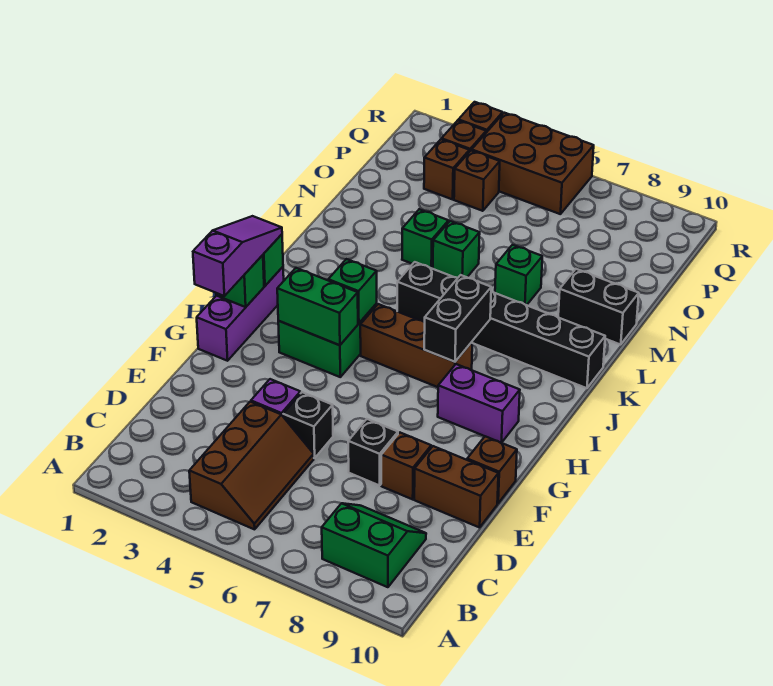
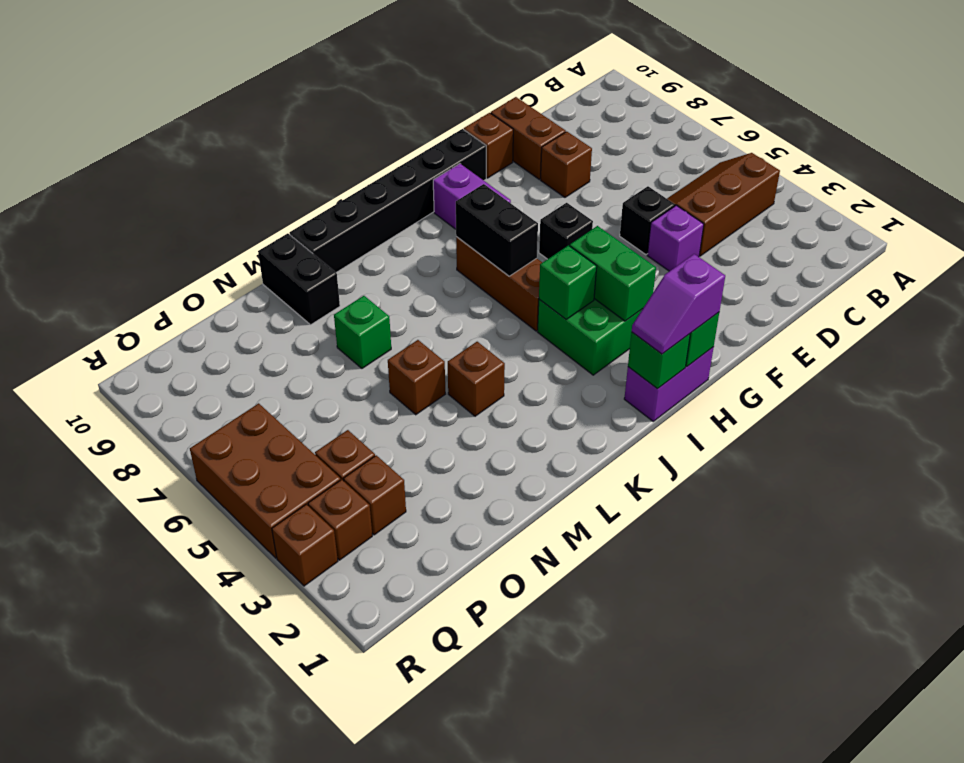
green 2x2 slope [322,503,426,587] -> none
black 1x1 brick [348,419,398,485] -> black 1x1 brick moved to [539,203,593,259]
purple 1x3 brick [197,267,284,361] -> purple 1x2 brick [624,347,714,421]
purple 1x3 slope [193,216,282,296] -> purple 1x2 slope [632,254,725,354]
black 1x2 brick [424,275,491,362] -> black 1x2 brick turned to [456,184,538,276]
black 1x6 brick [397,262,605,388] -> black 1x6 brick turned to [290,129,486,272]
none -> brown 1x1 brick [448,342,505,416]
green 1x1 brick [402,209,448,269] -> none
green 1x1 brick [433,221,480,278] -> brown 1x1 brick [388,340,445,415]

